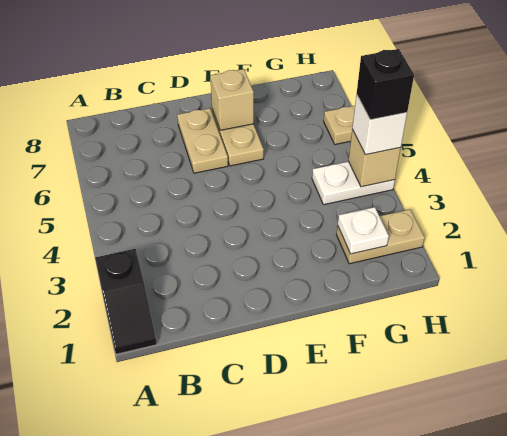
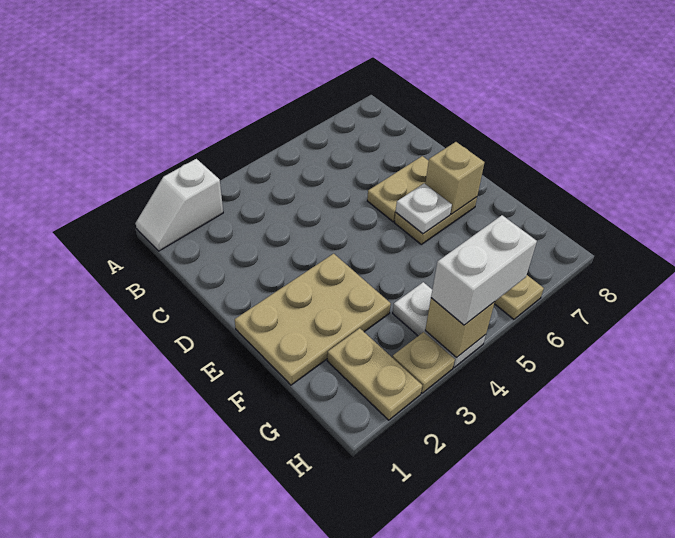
black 1x2 slope [95,249,157,354] -> white 1x2 slope [136,159,223,251]
none -> tan 2x3 plate [235,254,391,385]
white 1x1 plate [338,207,389,254] -> white 1x1 plate moved to [396,183,452,234]
none -> tan 1x1 plate [392,332,455,393]
white 1x1 brick [352,94,407,155] -> white 1x2 brick [431,215,537,325]
black 1x1 brick [357,49,414,120] -> none

